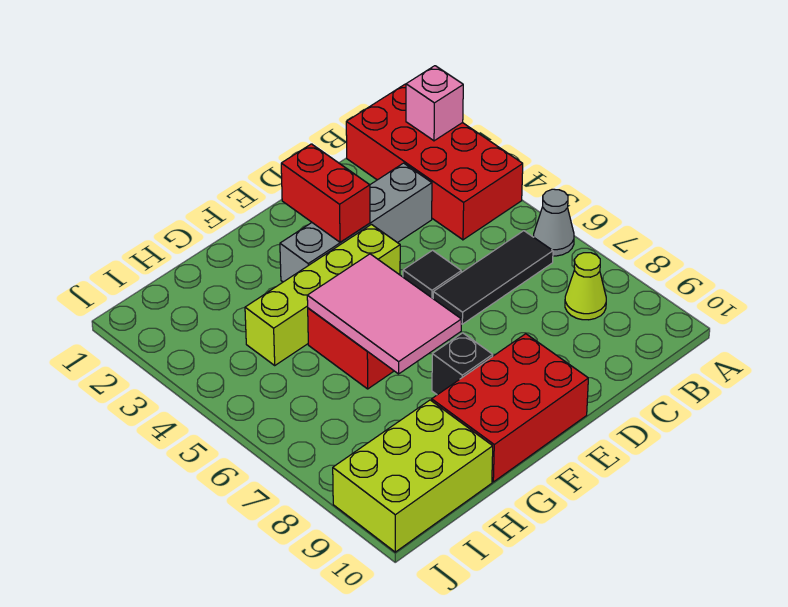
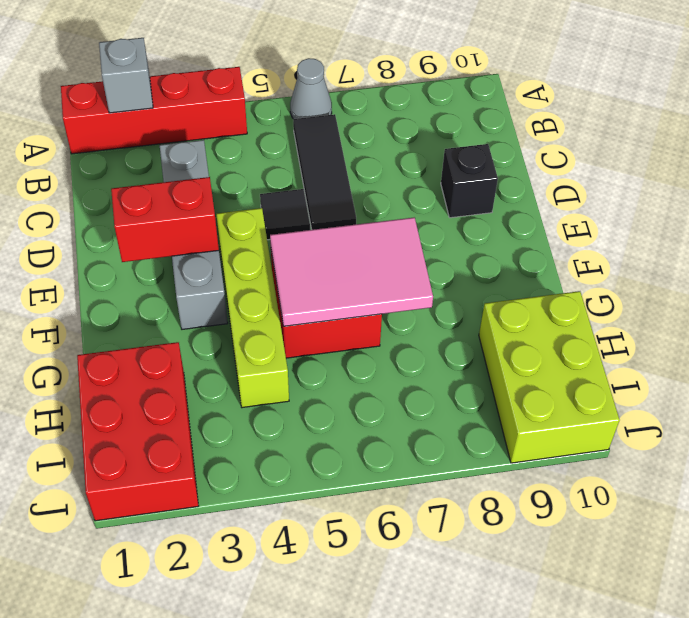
red 2x4 brick [346,84,523,240] -> red 1x4 brick [61,67,247,154]
pink 1x1 brick [406,66,463,141] -> grey 1x1 brick [99,38,153,113]
lime 1x1 cone [565,253,606,320] -> none
red 2x3 brick [432,334,588,482] -> red 2x3 brick moved to [77,342,198,521]
black 1x1 brick [432,333,493,395] -> black 1x1 brick moved to [441,144,498,218]

